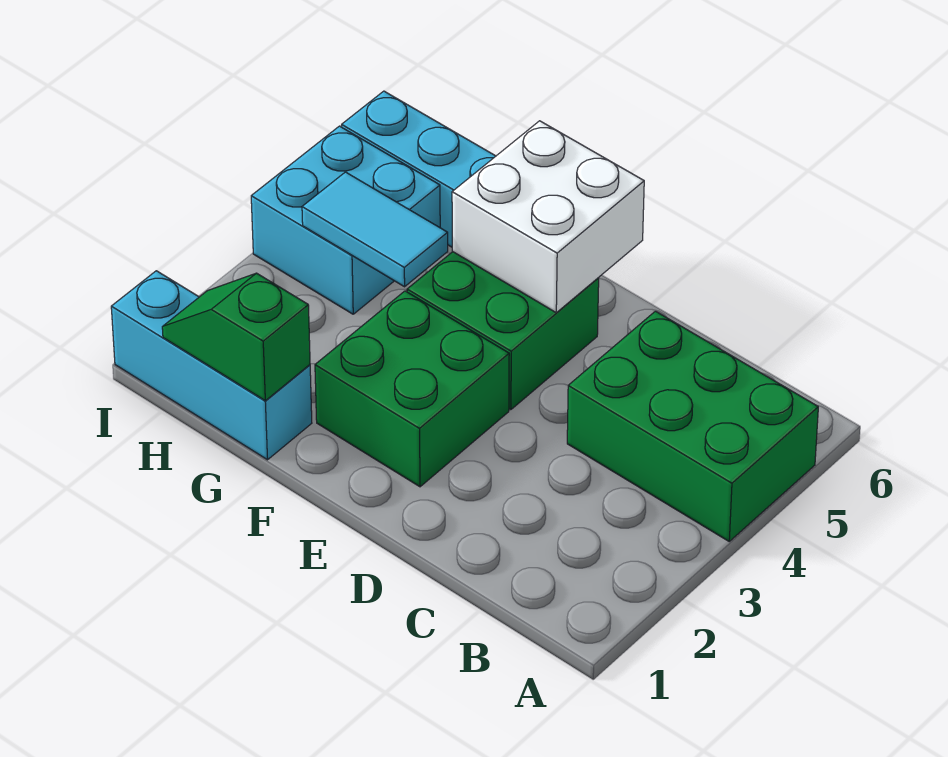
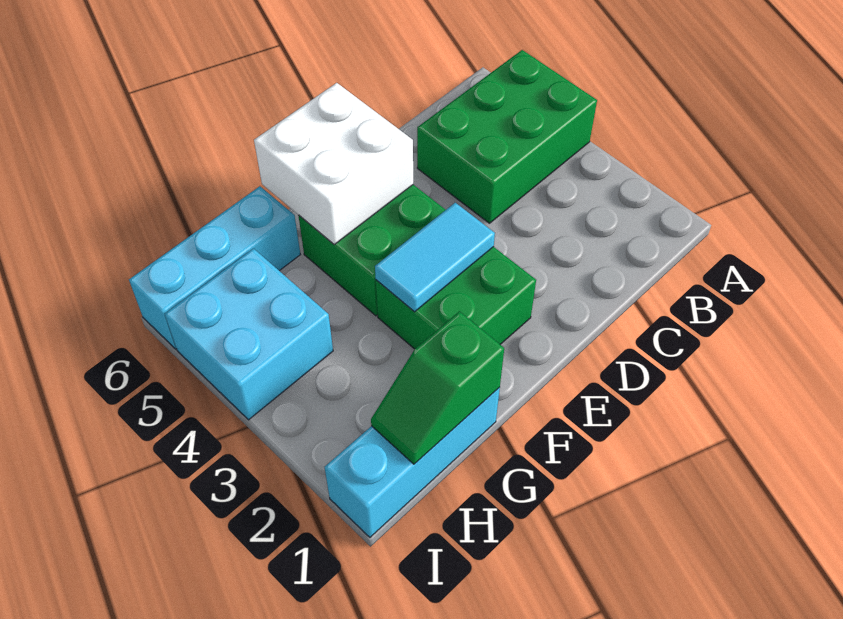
cyan 1x2 tile [302,172,448,287] -> cyan 1x2 tile moved to [375,203,495,312]

